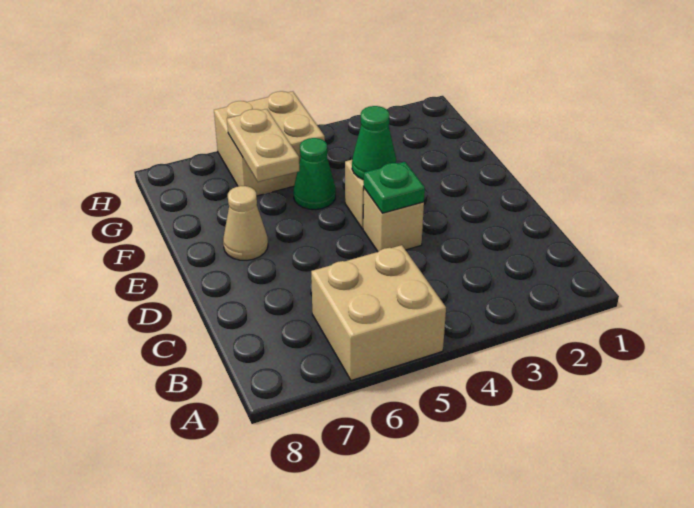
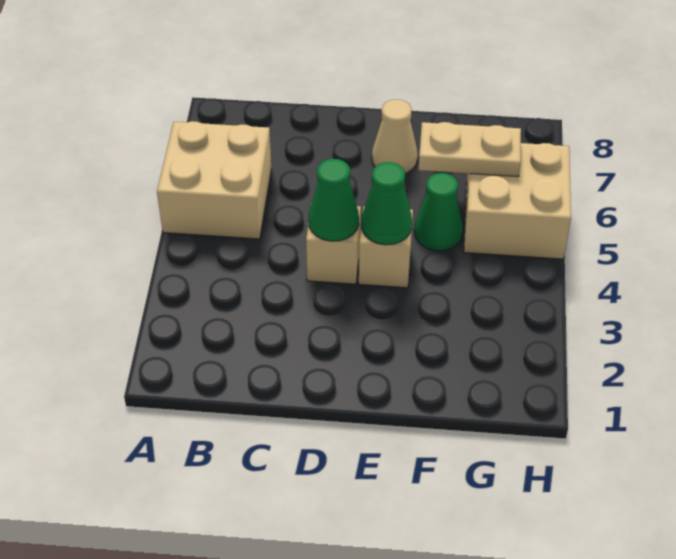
green 1x1 plate [364,162,425,213] -> green 1x1 cone [309,159,359,241]

